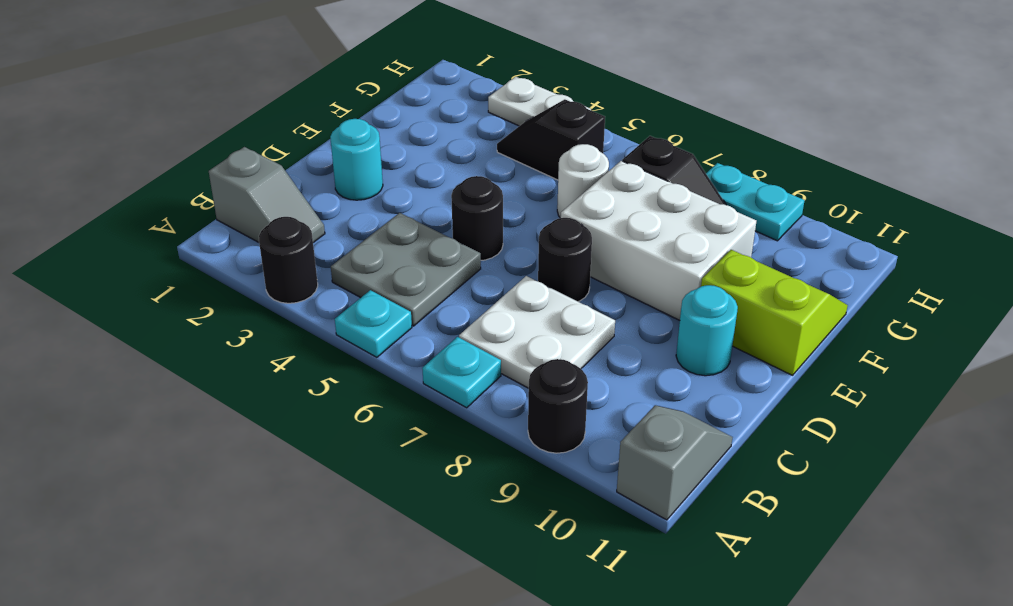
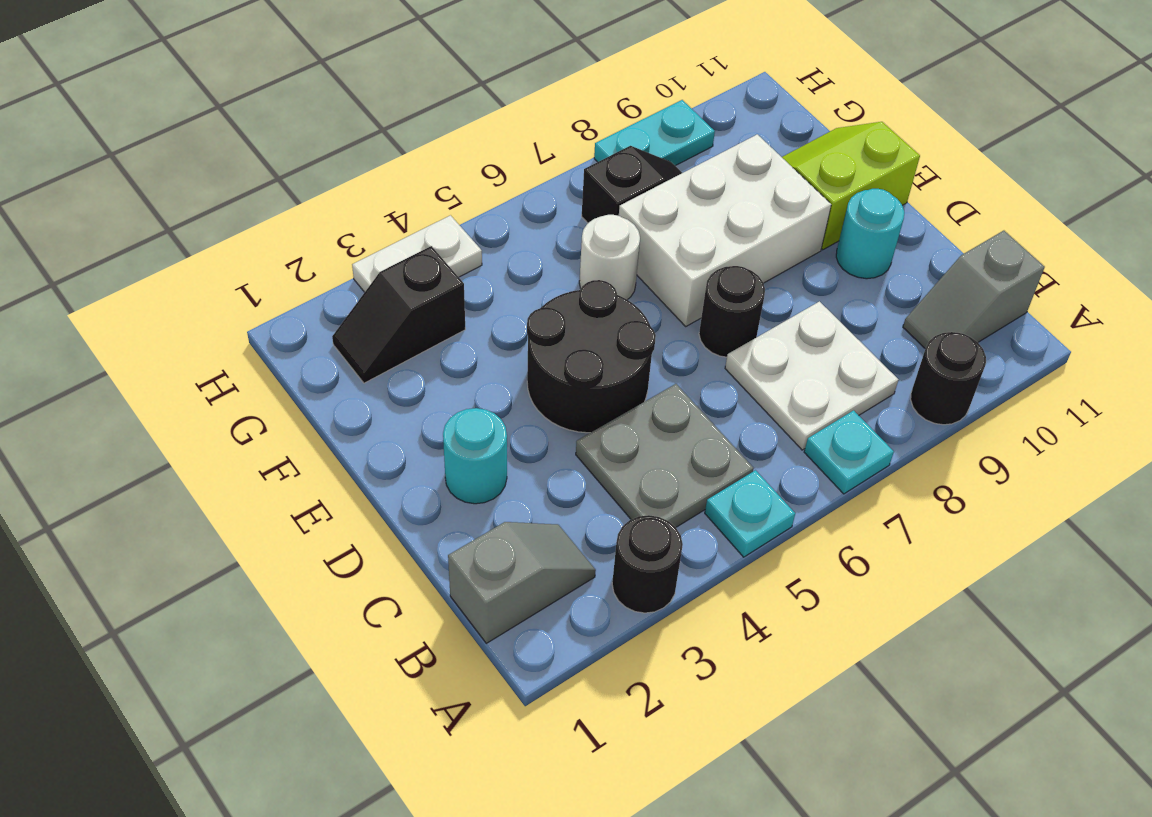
grey 1x2 slope [617,405,733,520] -> grey 1x2 slope turned to [903,231,1045,349]
black 1x1 round brick [451,176,503,260] -> black 2x2 round brick [527,280,656,433]
black 1x2 slope [497,99,605,180] -> black 1x2 slope moved to [332,246,465,383]

